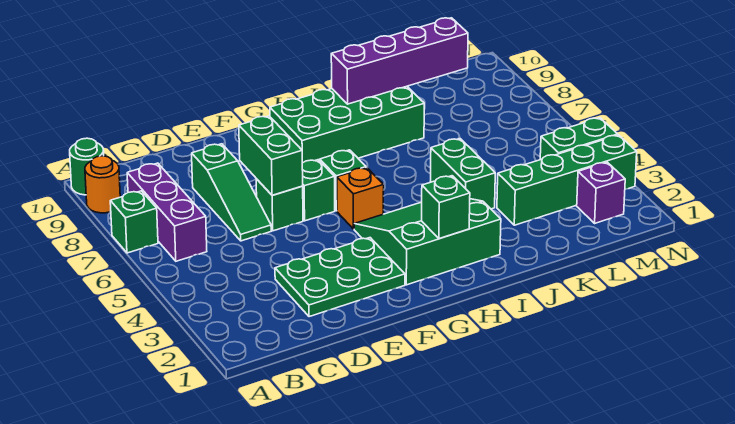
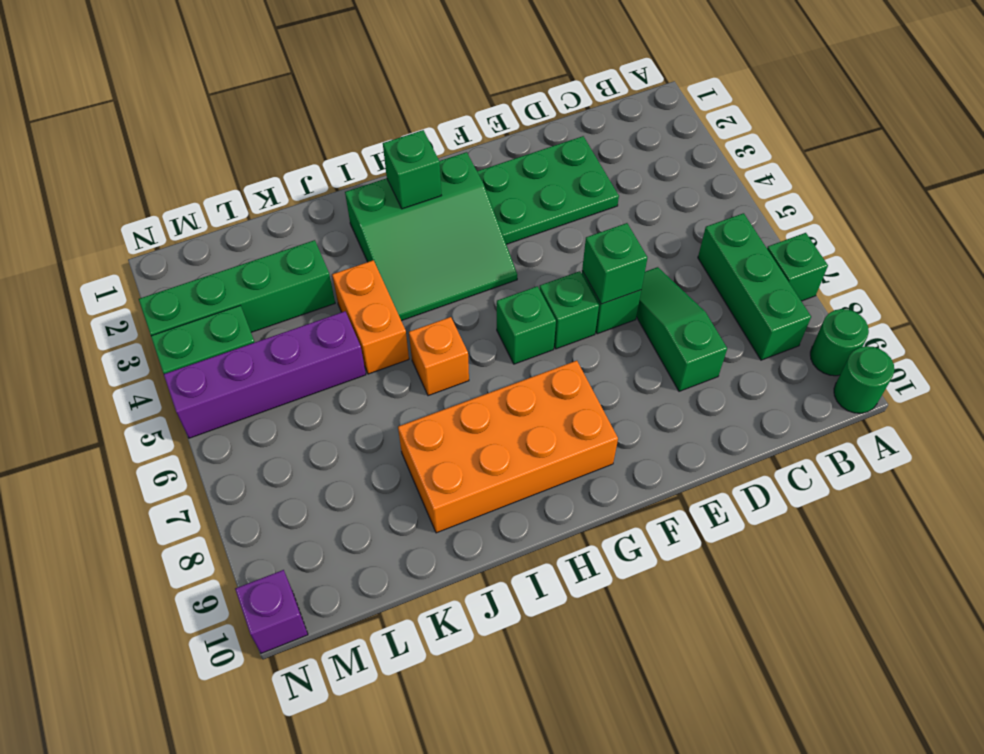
orange 1x1 round brick [85,156,120,213] -> green 1x1 round brick [810,309,869,376]
purple 1x3 brick [127,163,207,261] -> green 1x3 brick [698,213,811,360]
green 1x2 brick [239,116,303,195] -> green 1x1 brick [582,223,647,304]
orange 1x1 brick [337,168,384,229] -> orange 1x1 brick moved to [409,317,469,396]
green 2x4 brick [270,86,424,163] -> orange 2x4 brick [398,361,618,533]
purple 1x4 brick [331,18,468,104] -> purple 1x4 brick moved to [164,311,366,438]
green 1x2 brick [430,139,495,209] -> orange 1x2 brick [332,260,409,374]
purple 1x1 brick [577,162,625,223] -> purple 1x1 brick moved to [235,570,308,653]

